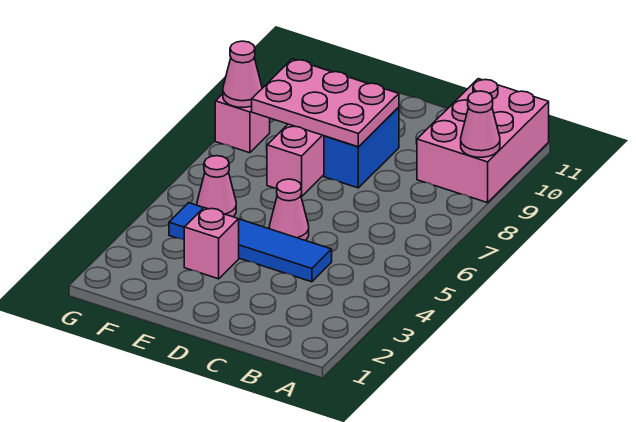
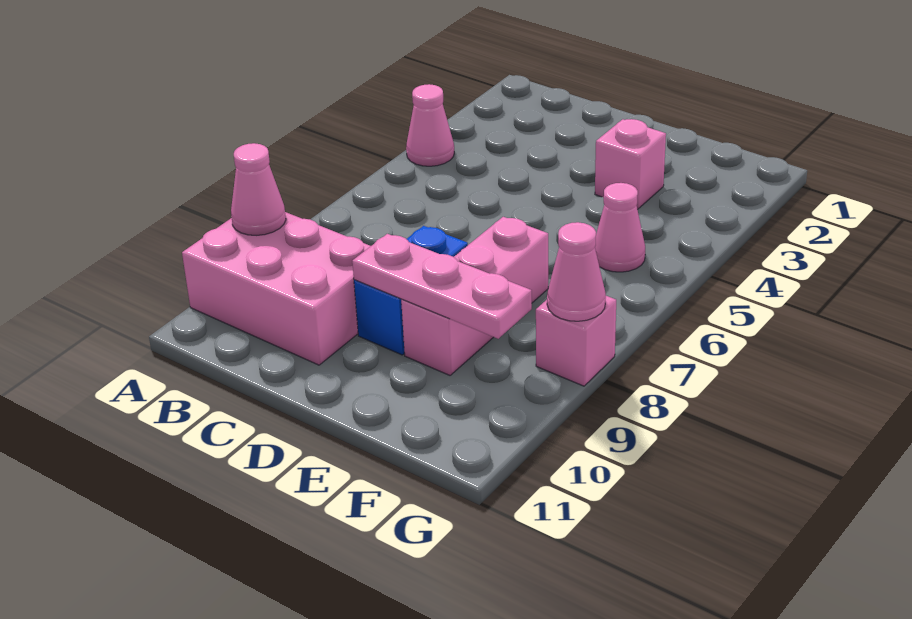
pink 2x3 brick [417,79,549,203] -> pink 2x3 brick turned to [182,212,370,365]
blue 1x4 tile [169,203,332,282] -> none
pink 1x1 cone [269,179,309,240] -> pink 1x1 cone moved to [406,84,454,166]
pink 2x3 plate [252,59,399,147] -> pink 1x3 plate [352,234,532,339]

